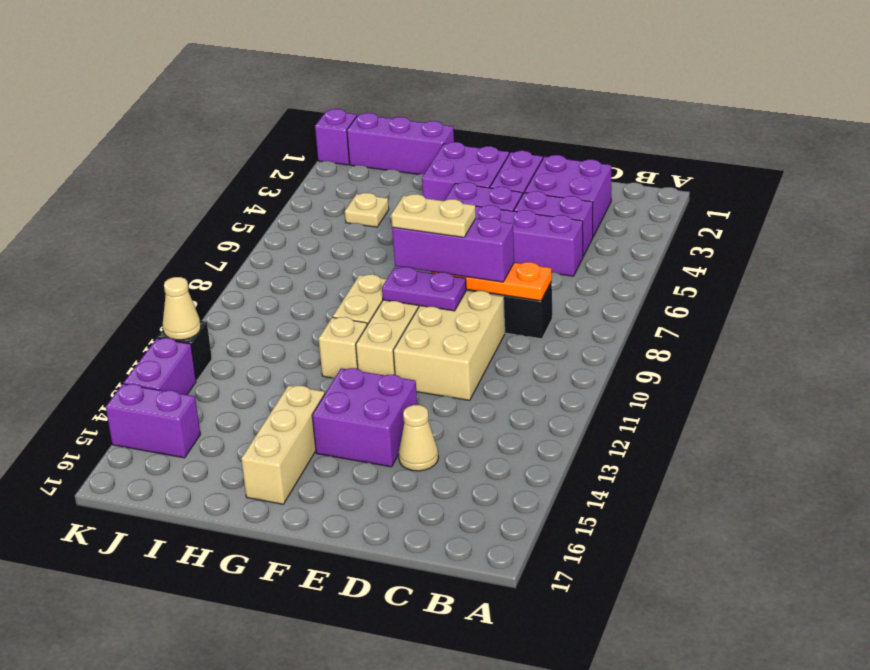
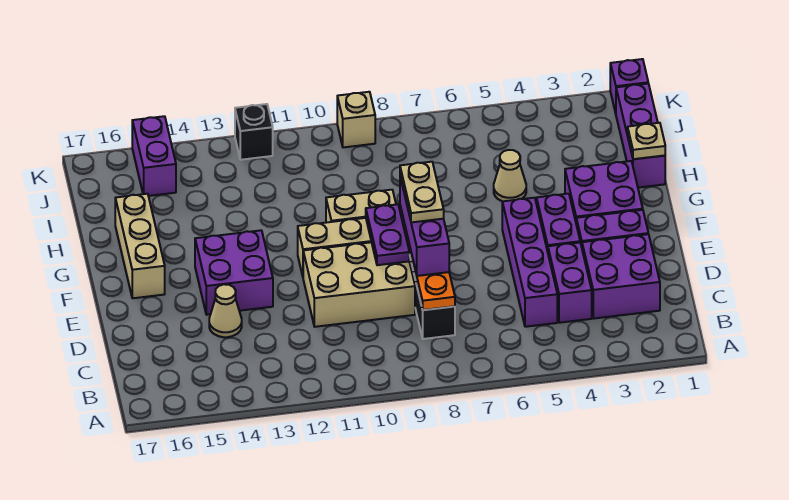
tan 1x1 brick [319,317,367,378] -> tan 1x1 brick moved to [337,92,375,147]
tan 1x3 brick [241,386,325,504] -> tan 1x3 brick turned to [115,194,165,298]
tan 1x1 plate [345,193,389,227] -> tan 1x1 plate moved to [628,123,665,159]
tan 1x1 cone [163,277,201,340] -> tan 1x1 cone moved to [494,150,526,201]
purple 1x2 brick [124,338,196,395] -> none

